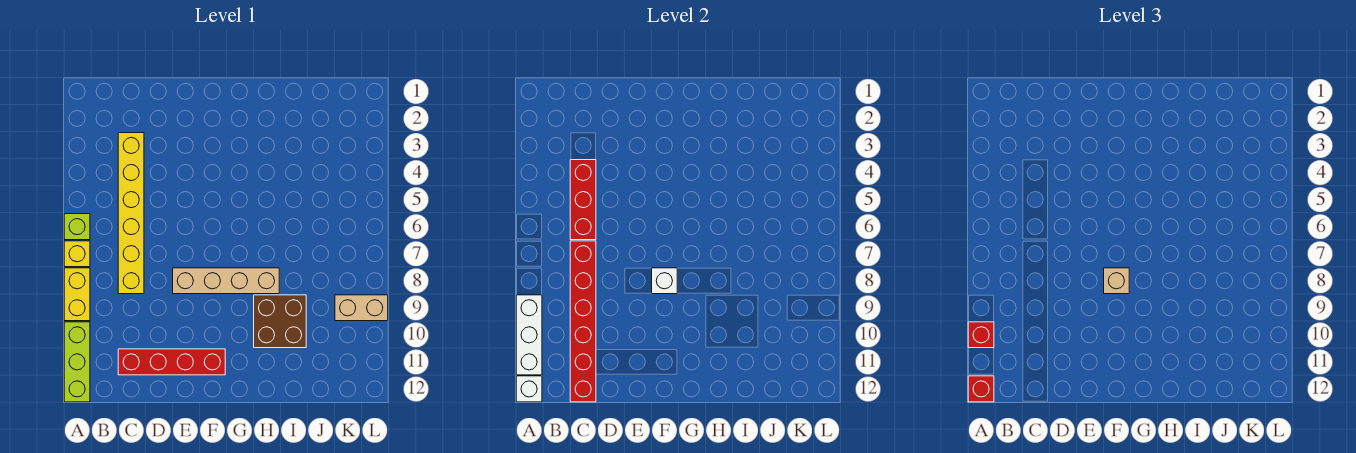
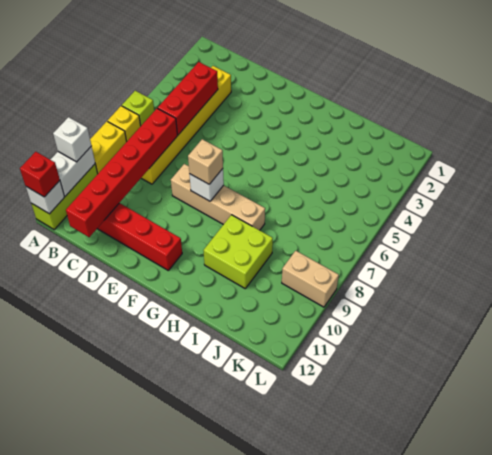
white 1x3 brick [516,295,542,375] -> white 1x2 brick [50,146,95,196]
red 1x1 brick [968,322,994,348] -> white 1x1 brick [53,117,91,162]
brown 2x2 brick [254,295,306,348] -> lime 2x2 brick [203,215,273,288]

